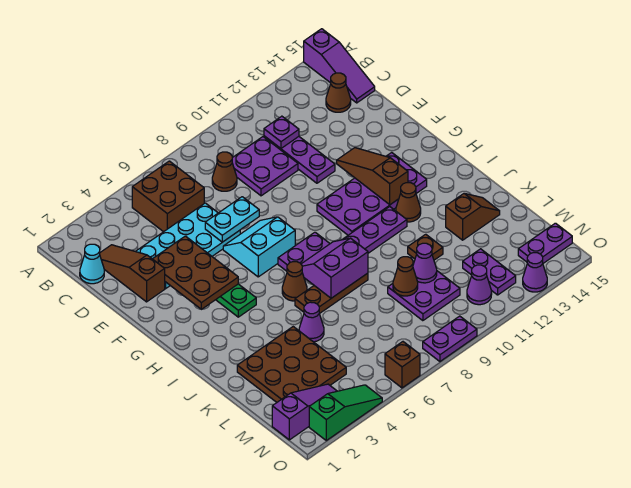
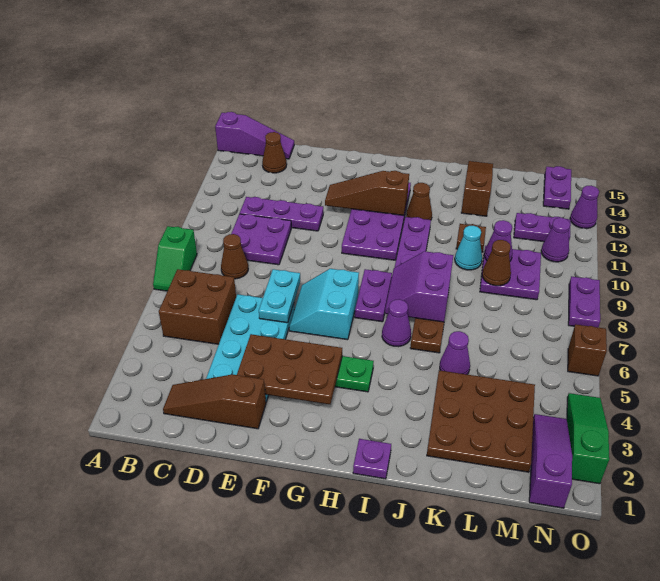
none -> green 1x2 slope [153,226,197,291]
cyan 1x1 cone [80,244,104,284] -> cyan 1x1 cone moved to [455,226,482,270]
purple 1x1 plate [264,116,299,148] -> purple 1x1 plate moved to [353,439,391,479]
brown 1x1 cone [282,262,307,301] -> purple 1x1 cone [382,299,411,347]
brown 1x2 slope [446,193,500,240] -> brown 1x3 slope [461,161,493,216]

